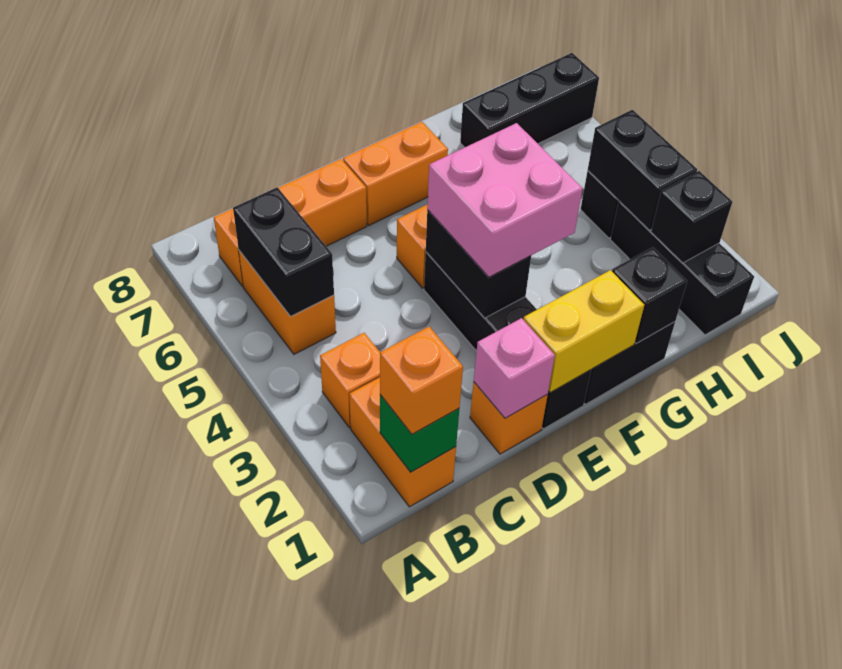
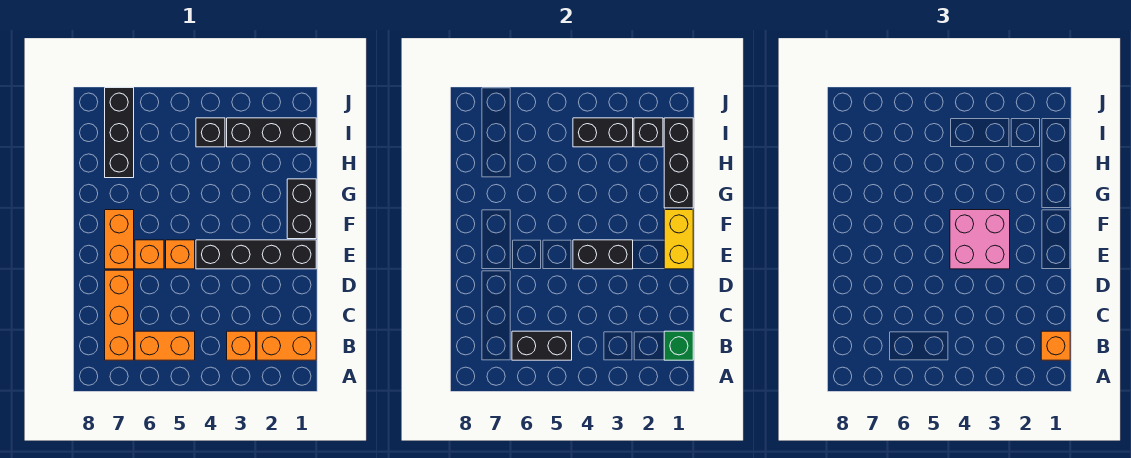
orange 1x1 brick [470,382,548,454] -> orange 1x1 brick moved to [135,240,164,269]
pink 1x1 brick [474,318,555,418] -> none
black 1x1 brick [612,247,687,343] -> black 1x3 brick [664,118,693,208]

